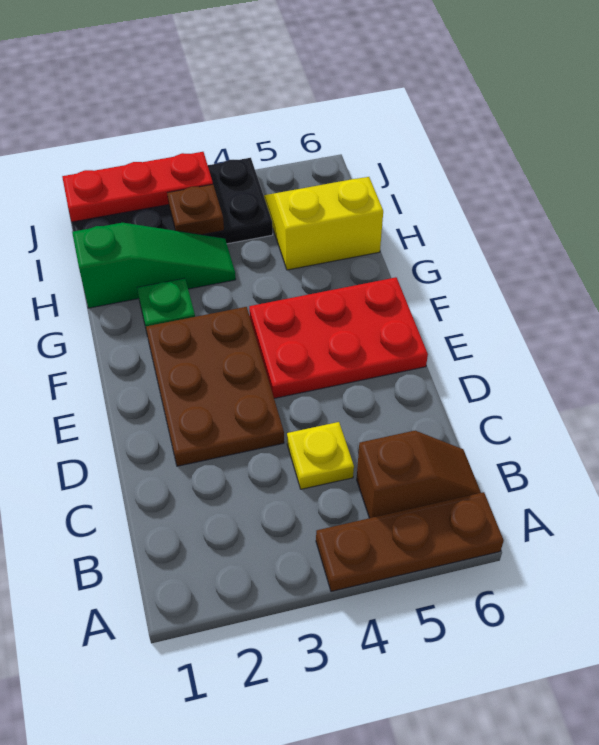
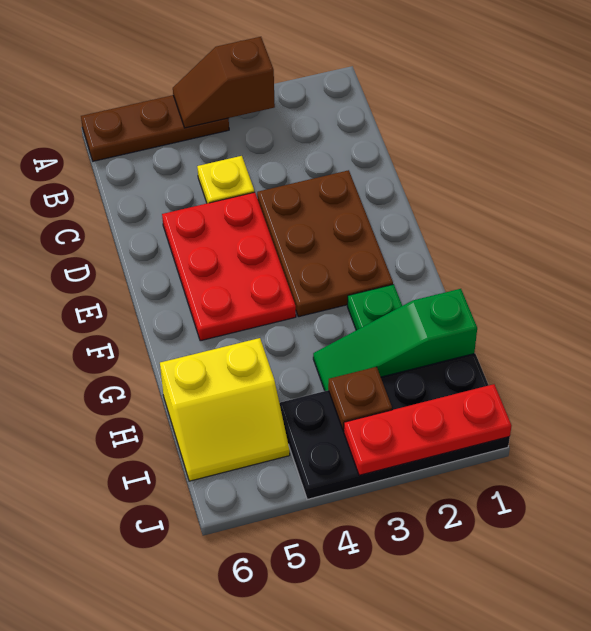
brown 1x2 slope [357,431,481,518] -> brown 1x2 slope moved to [173,37,275,128]
red 2x3 plate [249,277,428,398] -> red 2x3 plate turned to [162,192,296,341]

